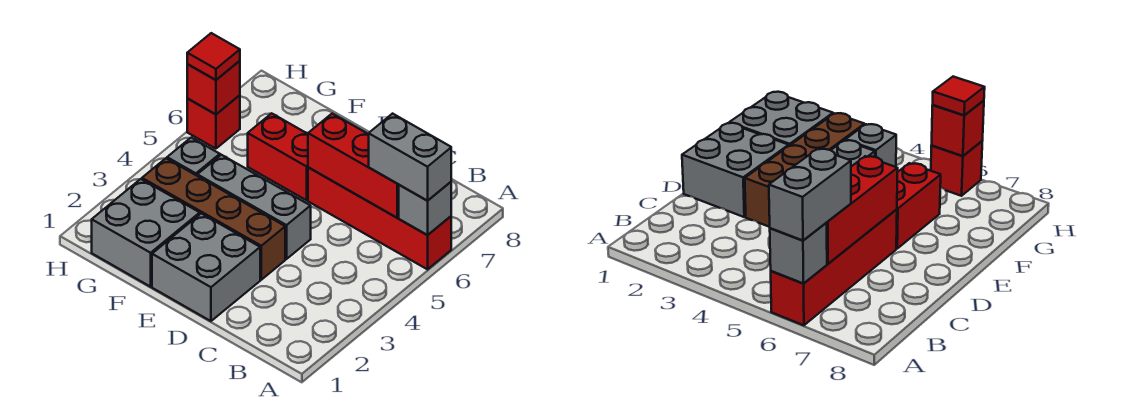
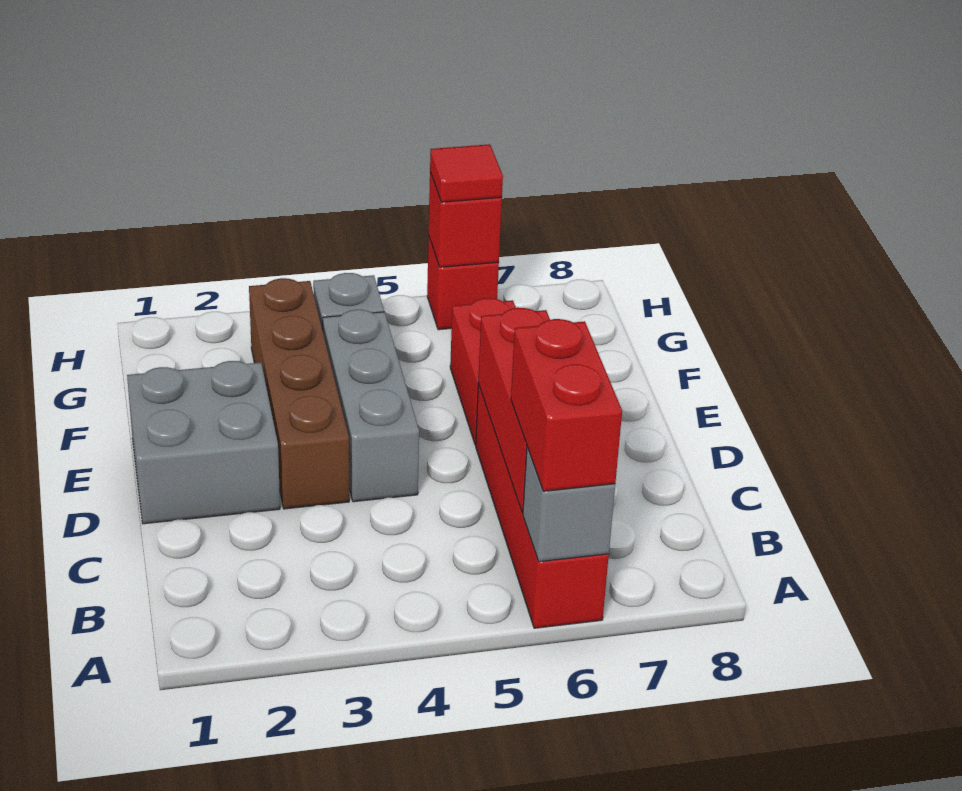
grey 1x2 brick [369,114,451,201] -> red 1x2 brick [511,319,622,491]
grey 2x2 brick [92,179,200,287] -> none

